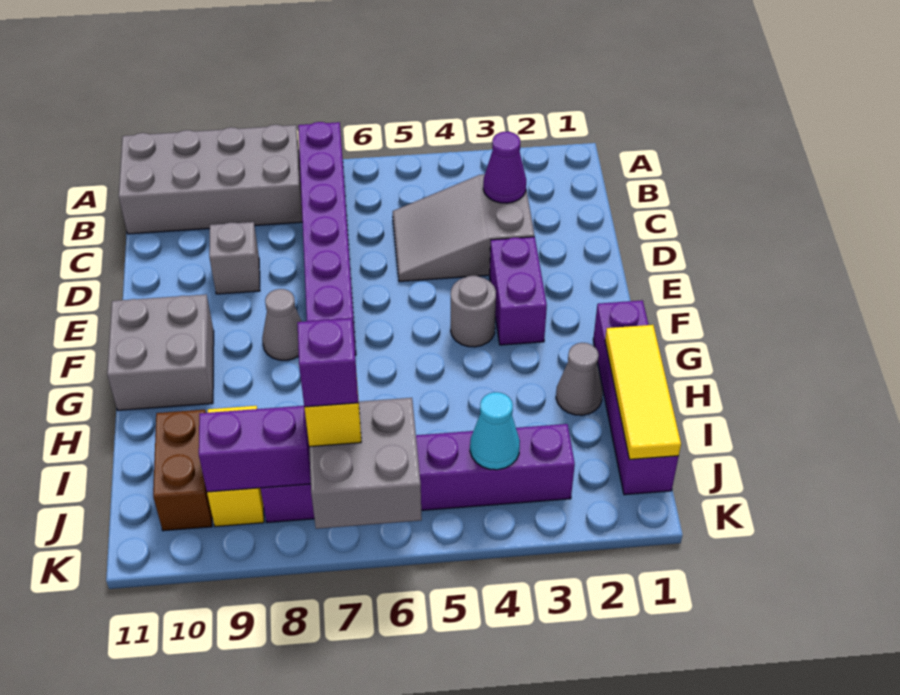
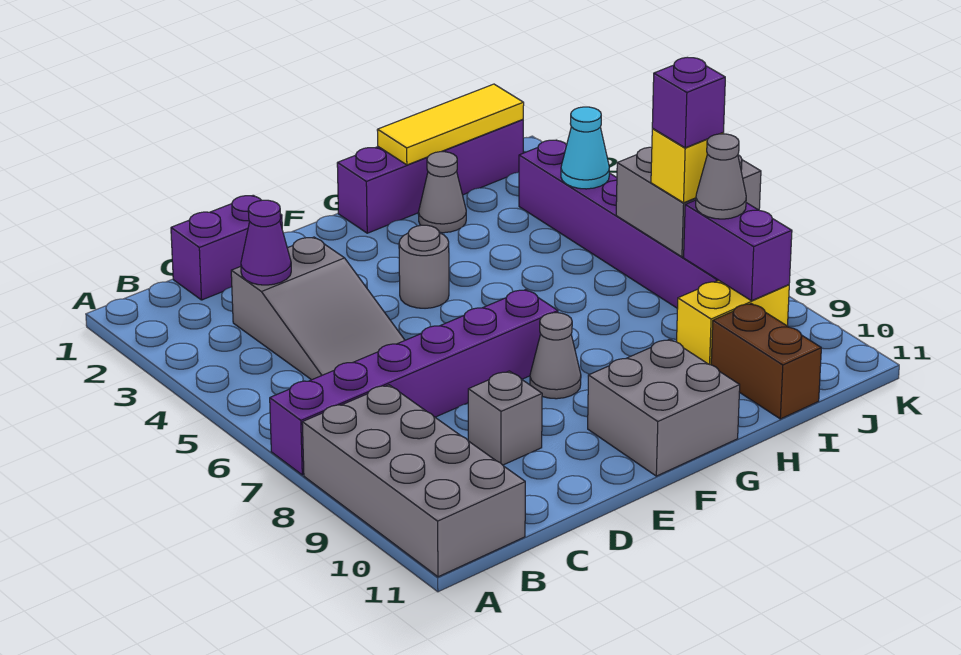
purple 1x2 brick [490,237,547,345] -> purple 1x2 brick moved to [171,195,282,300]
brown 1x2 brick [153,409,212,531] -> brown 1x2 brick turned to [711,304,821,419]
none -> grey 1x1 cone [696,134,746,219]

